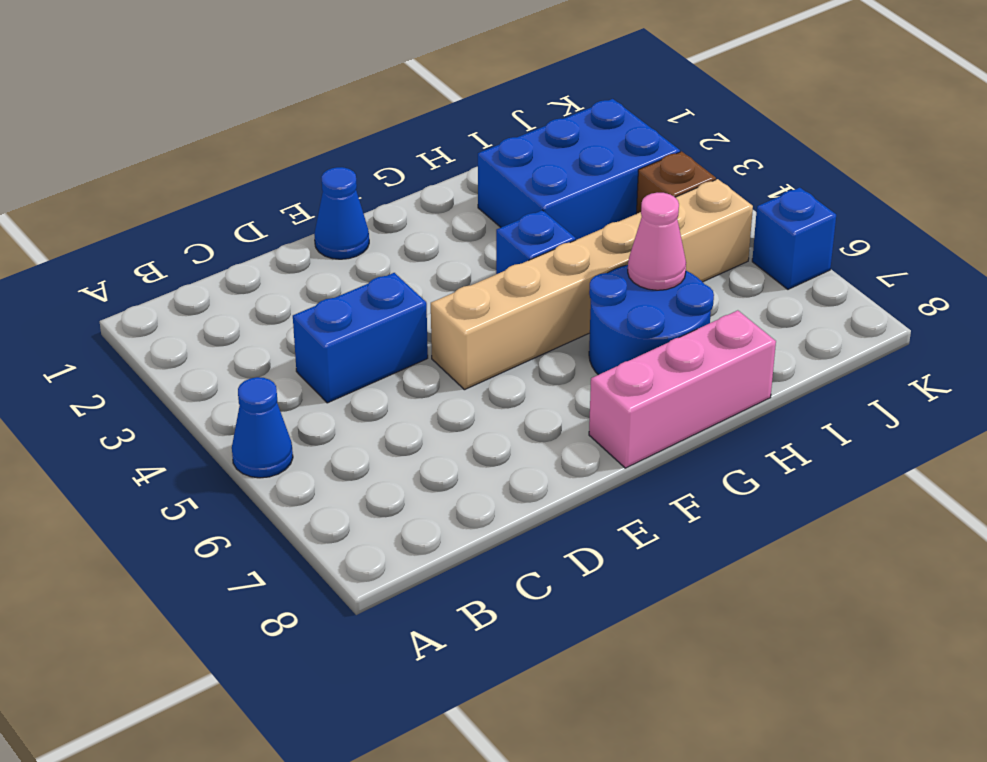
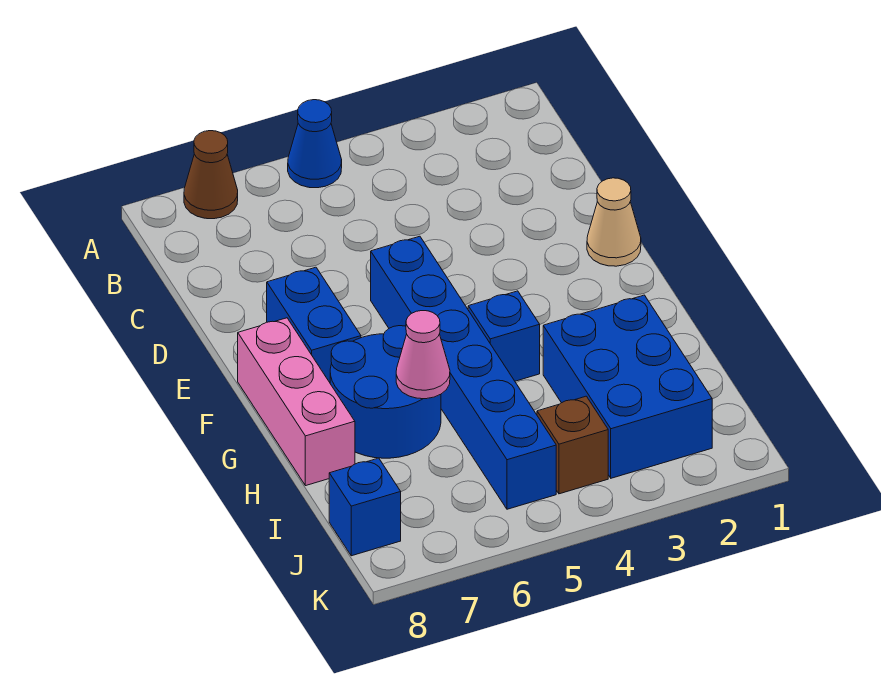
none -> brown 1x1 cone [184,131,238,219]
blue 1x2 brick [293,273,428,403] -> blue 1x2 brick moved to [267,267,361,382]
blue 1x1 cone [314,167,369,259] -> tan 1x1 cone [587,178,641,266]
tan 1x6 brick [431,179,753,390] -> blue 1x6 brick [371,236,556,509]
blue 1x1 brick [752,188,836,289] -> blue 1x1 brick moved to [329,458,401,556]

